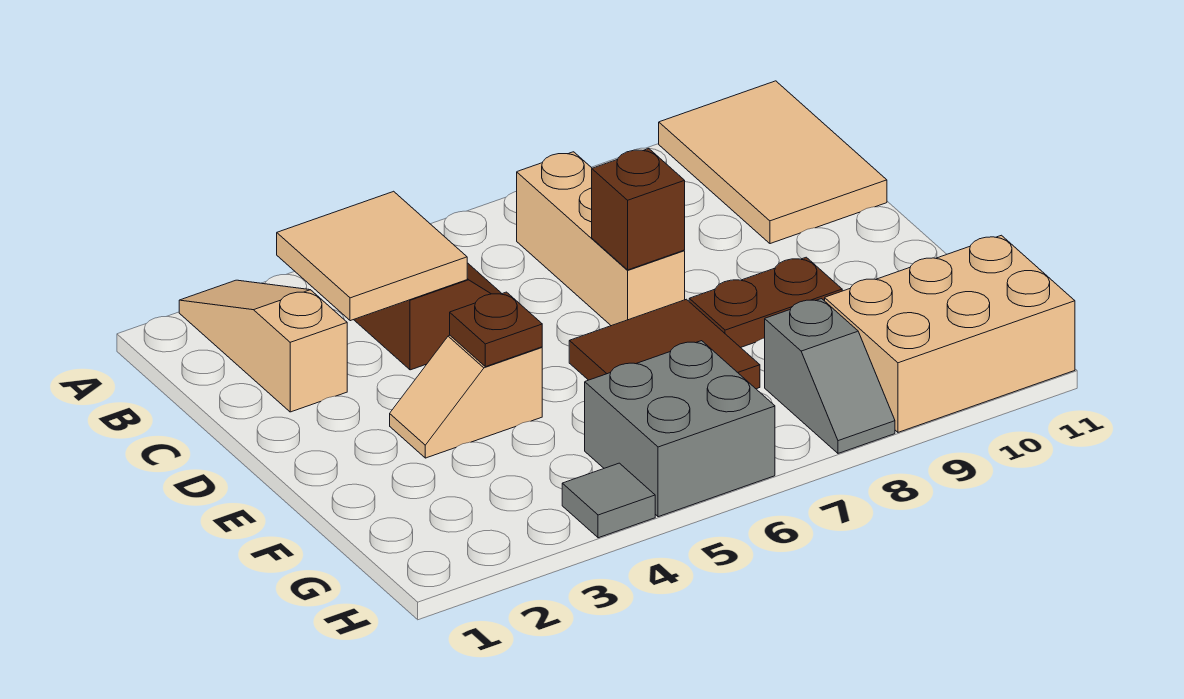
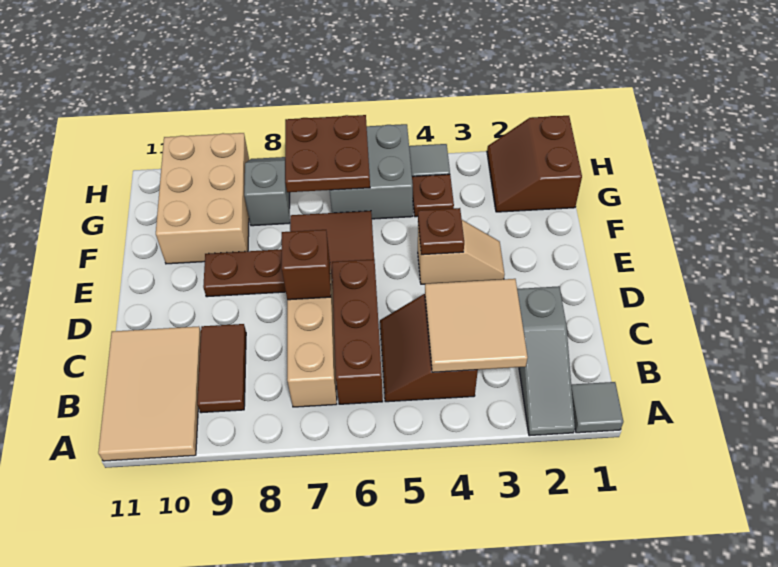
none -> grey 1x1 tile [571,382,623,433]
tan 1x3 slope [179,280,347,412] -> grey 1x3 slope [517,286,575,436]
none -> brown 1x3 brick [332,259,383,404]
none -> brown 1x2 tile [197,324,246,413]
none -> brown 2x2 slope [487,116,582,212]
none -> brown 1x1 plate [412,174,454,217]
none -> brown 2x2 plate [285,115,370,192]
tan 2x3 brick [825,235,1075,432] -> tan 2x3 brick turned to [156,133,249,264]

